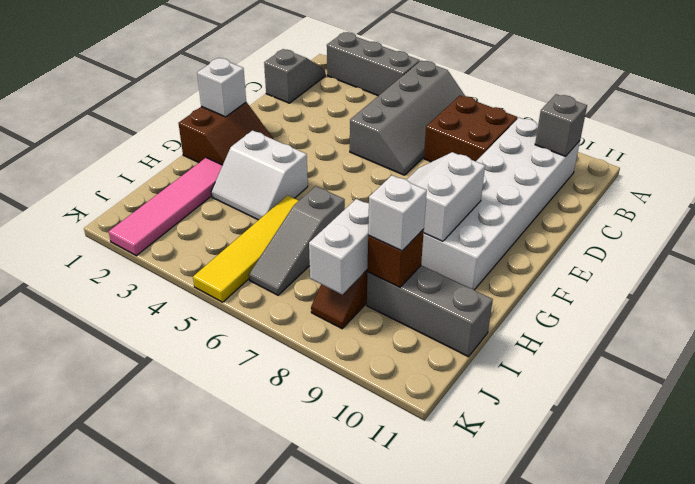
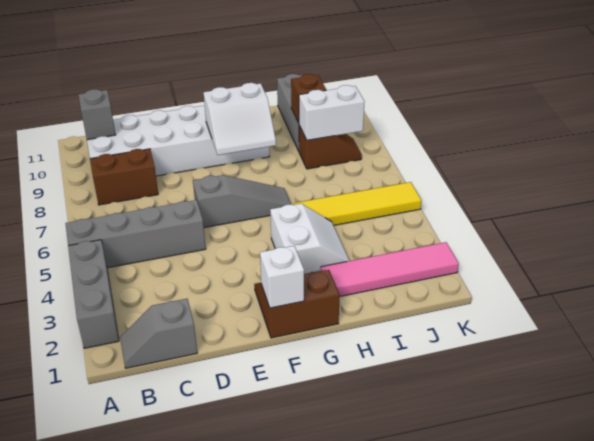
brown 2x2 brick [424,96,518,162] -> brown 1x2 brick [90,149,158,205]
grey 1x3 slope [249,186,345,295] -> grey 1x3 slope moved to [193,175,291,228]
white 1x1 brick [368,175,427,251] -> none

